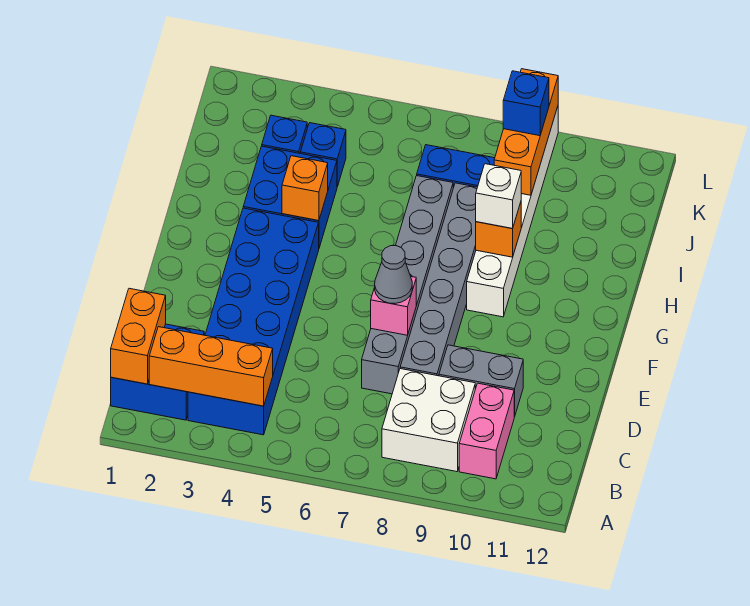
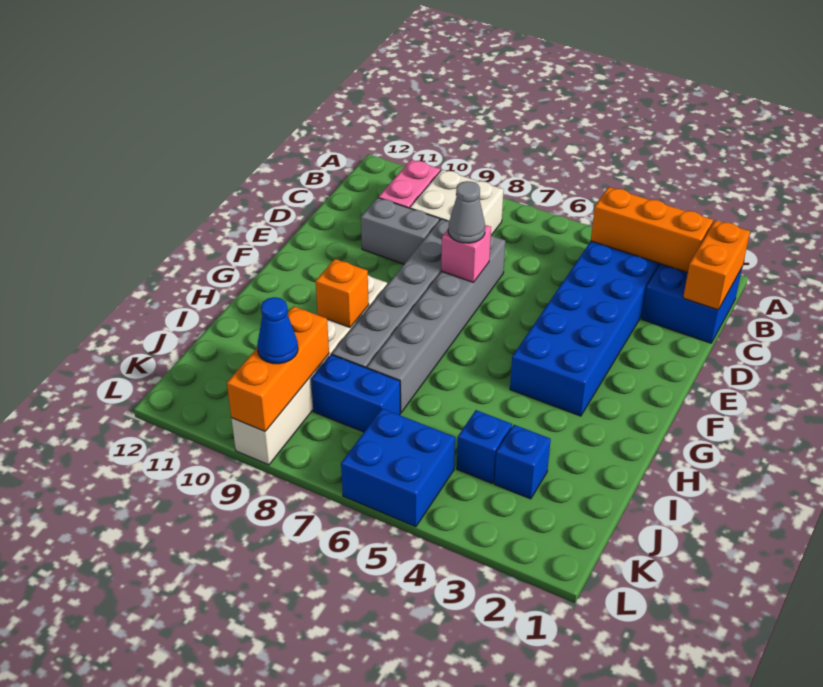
blue 2x2 brick [243,146,337,248] -> blue 2x2 brick moved to [341,408,455,527]
orange 1x1 brick [282,156,328,221] -> none
white 1x1 brick [476,164,521,229] -> none
blue 1x1 brick [503,71,549,136] -> blue 1x1 cone [257,297,298,364]

